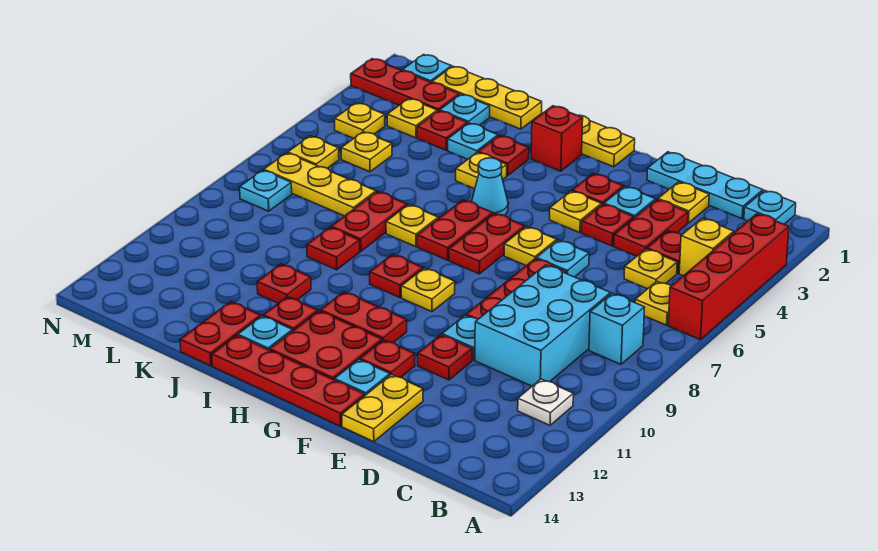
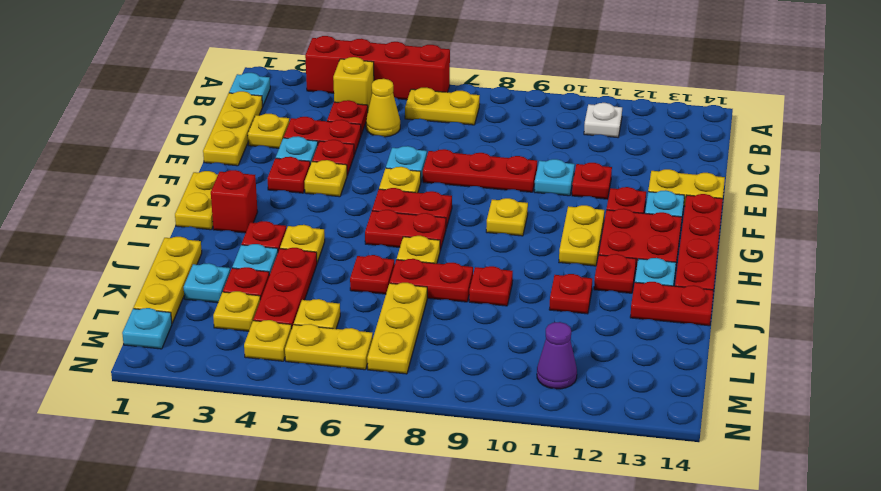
yellow 1x1 plate [635,281,671,325] -> yellow 1x2 plate [405,87,480,125]
cyan 1x1 brick [589,293,645,364] -> none
cyan 1x3 plate [647,152,763,219] -> yellow 1x3 plate [203,91,263,166]
yellow 1x1 plate [624,249,677,289] -> yellow 1x1 cone [366,79,400,137]
cyan 2x3 brick [475,265,611,386] -> none
red 1x2 plate [320,292,407,343] -> yellow 1x2 plate [559,205,604,266]
cyan 1x1 cone [472,158,508,216] -> none
red 1x1 plate [370,254,423,298] -> red 1x1 plate moved to [350,255,395,294]
red 1x3 plate [351,59,459,111] -> red 1x3 plate moved to [253,248,317,327]
yellow 1x1 plate [288,136,339,168] -> yellow 1x2 plate [285,324,373,370]
cyan 1x1 plate [240,170,292,211] -> none
none -> purple 1x1 cone [537,322,577,389]

